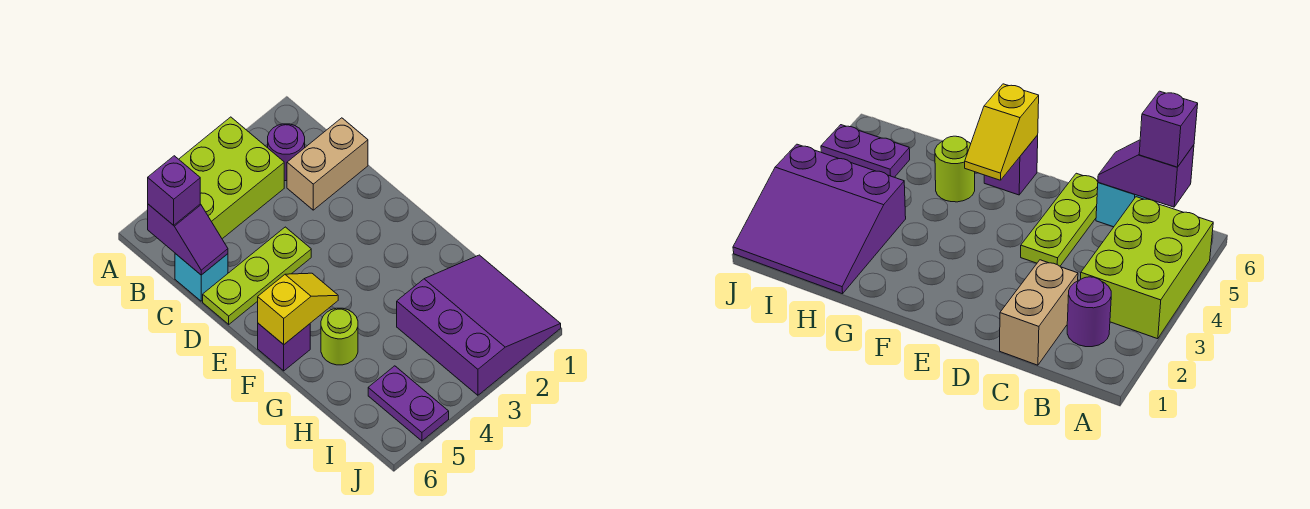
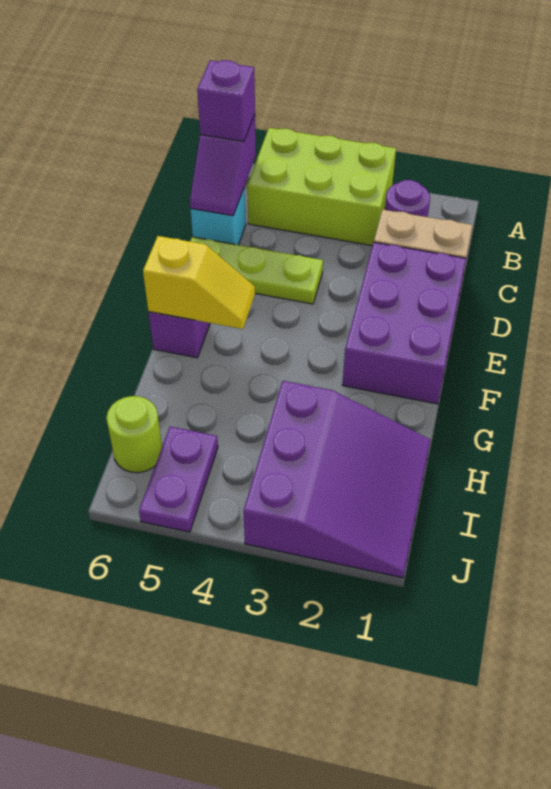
none -> purple 2x3 brick [342,242,466,404]
lime 1x1 round brick [321,308,358,365] -> lime 1x1 round brick moved to [106,396,162,473]

